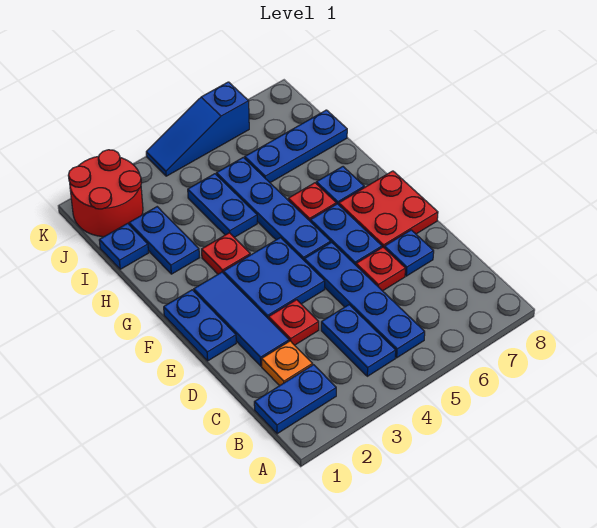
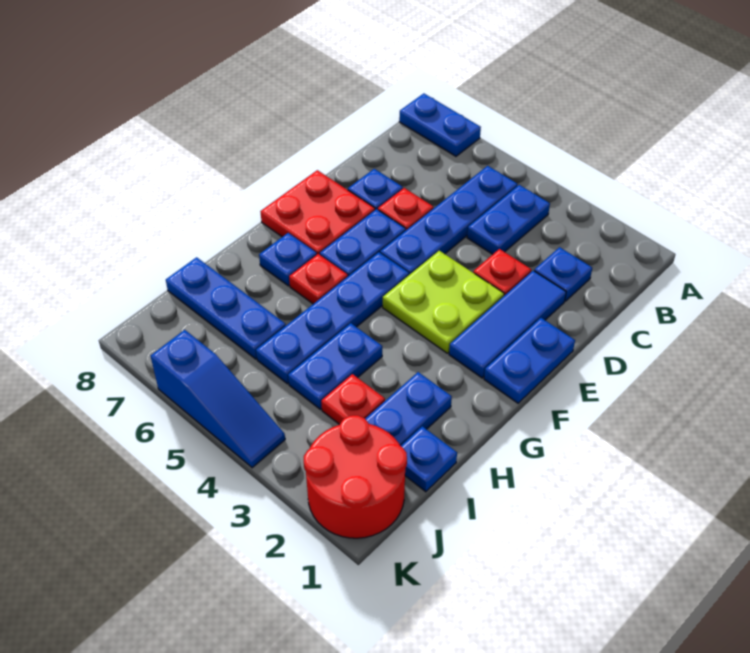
blue 1x2 plate [254,365,336,434] -> blue 1x2 plate moved to [399,93,481,156]
orange 1x1 plate [262,341,313,386] -> blue 1x1 plate [534,247,592,301]
blue 2x2 plate [224,238,325,319] -> lime 2x2 plate [383,251,504,353]
red 1x1 plate [202,233,250,274] -> red 1x1 plate moved to [321,374,385,425]

